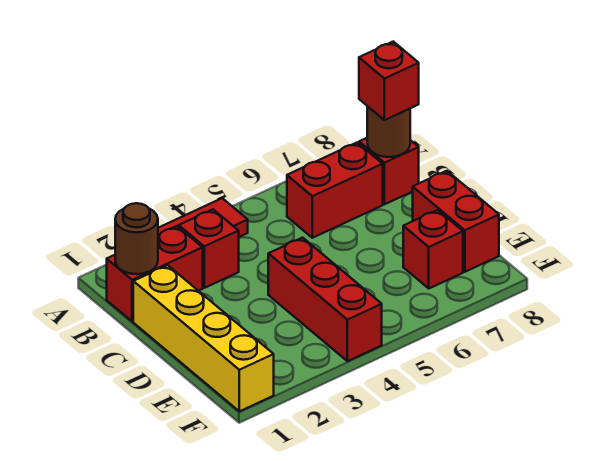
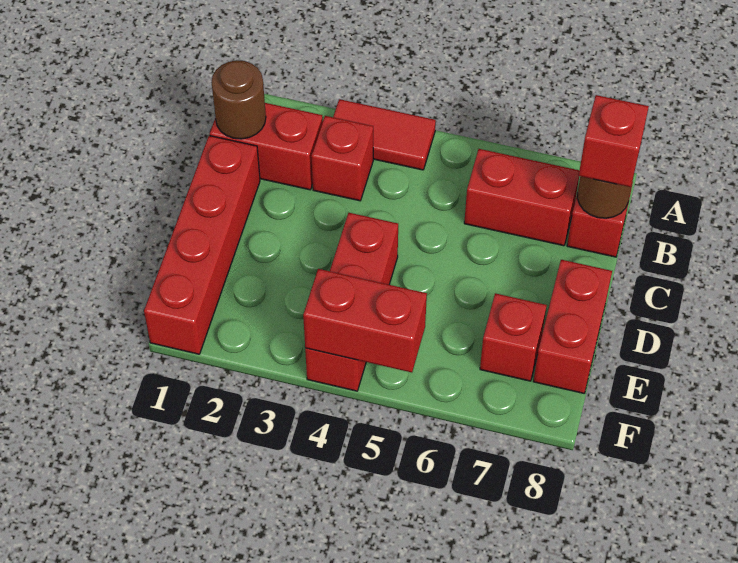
yellow 1x4 brick [133,265,274,411] -> red 1x4 brick [144,136,260,354]
none -> red 1x2 brick [303,269,427,372]

